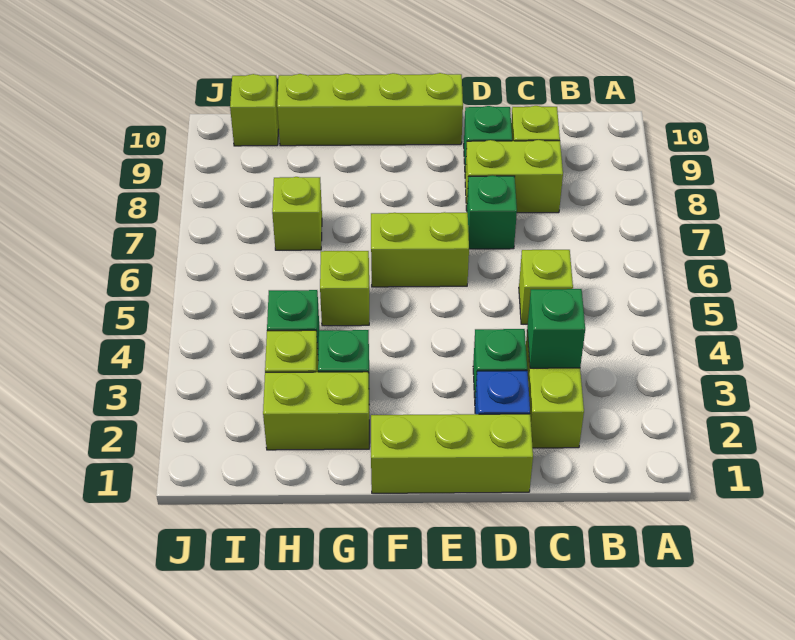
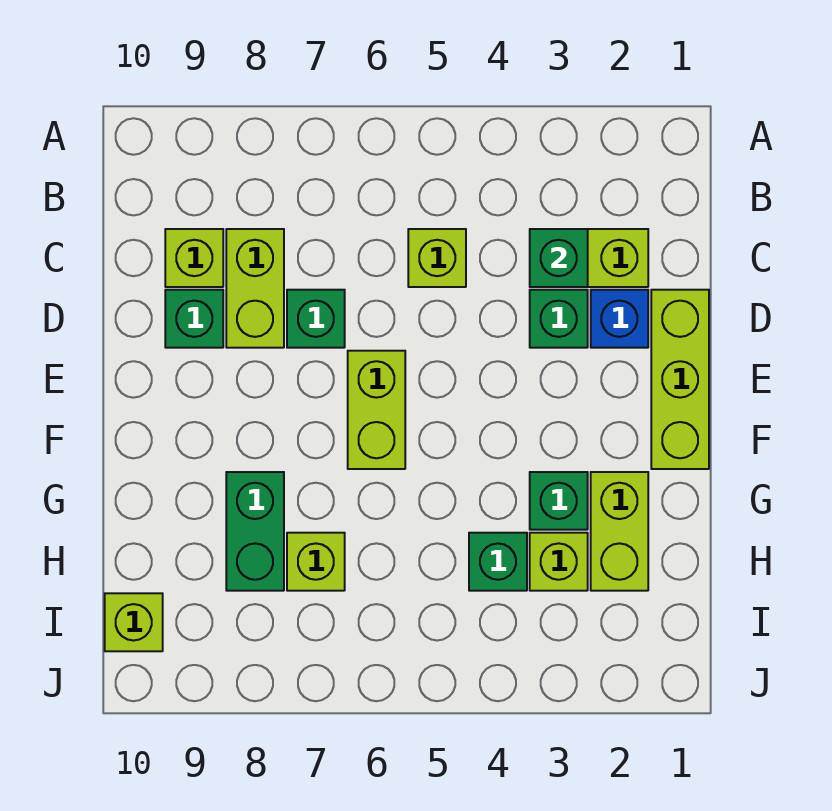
lime 1x4 brick [277,73,463,146] -> none
lime 1x1 brick [320,251,369,326] -> none
none -> green 1x2 brick [226,472,284,591]

